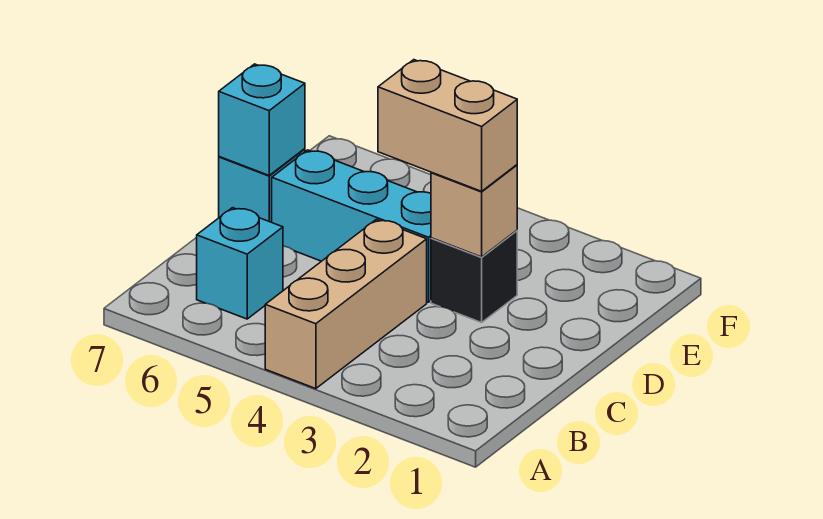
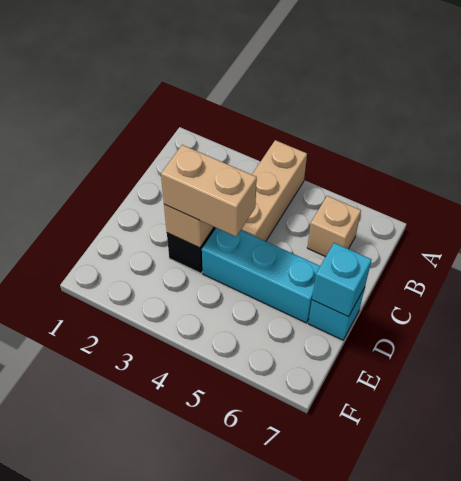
cyan 1x1 brick [197,208,283,319] -> tan 1x1 brick [307,196,361,257]

